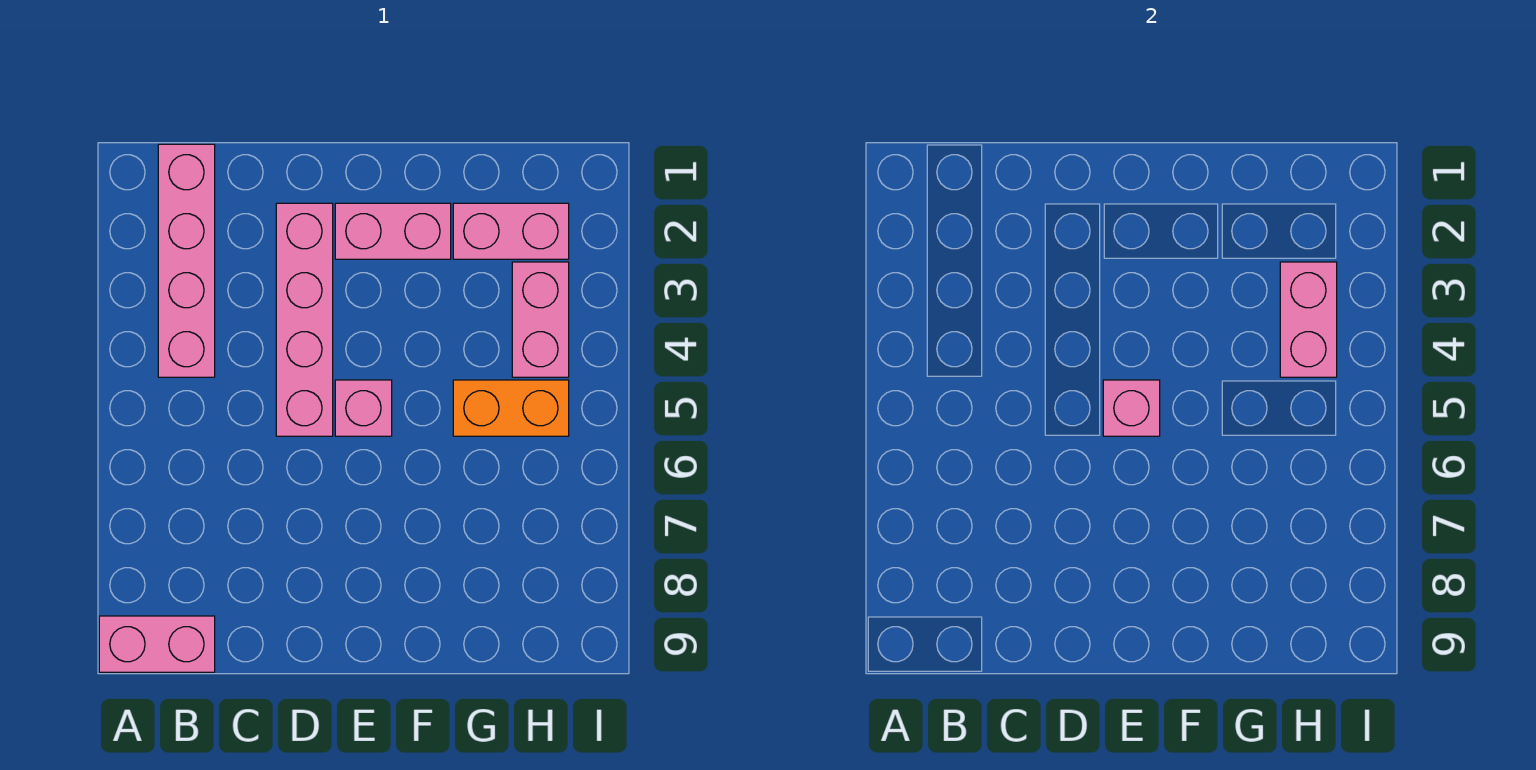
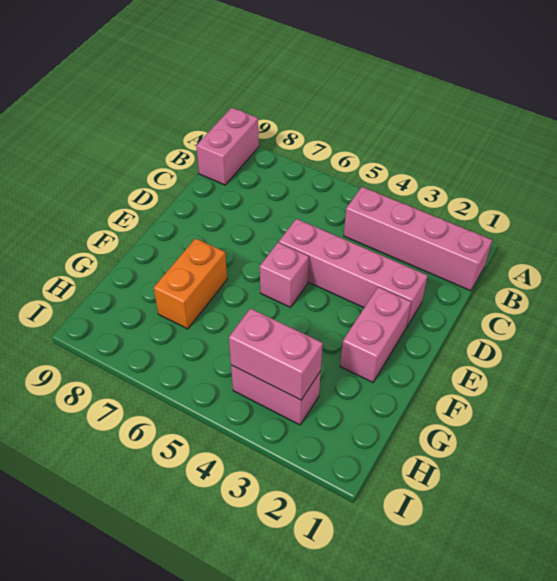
pink 1x1 brick [1103,380,1160,436] -> none
pink 1x2 brick [453,203,569,259] -> none
orange 1x2 brick [453,380,569,436] -> orange 1x2 brick moved to [154,238,227,329]

